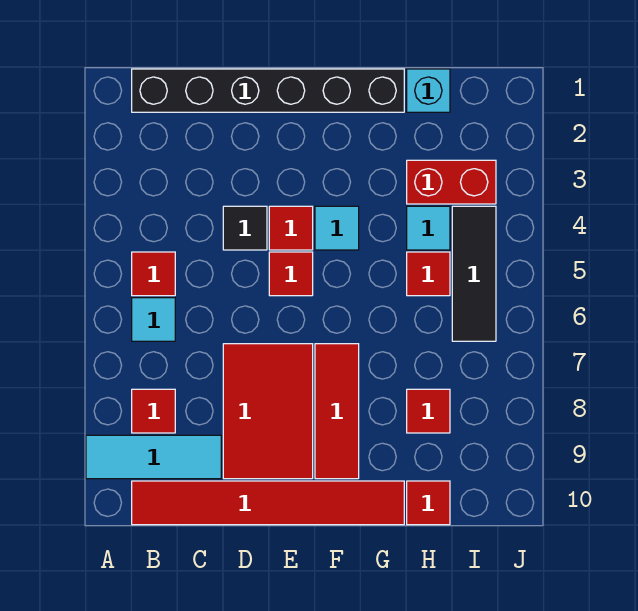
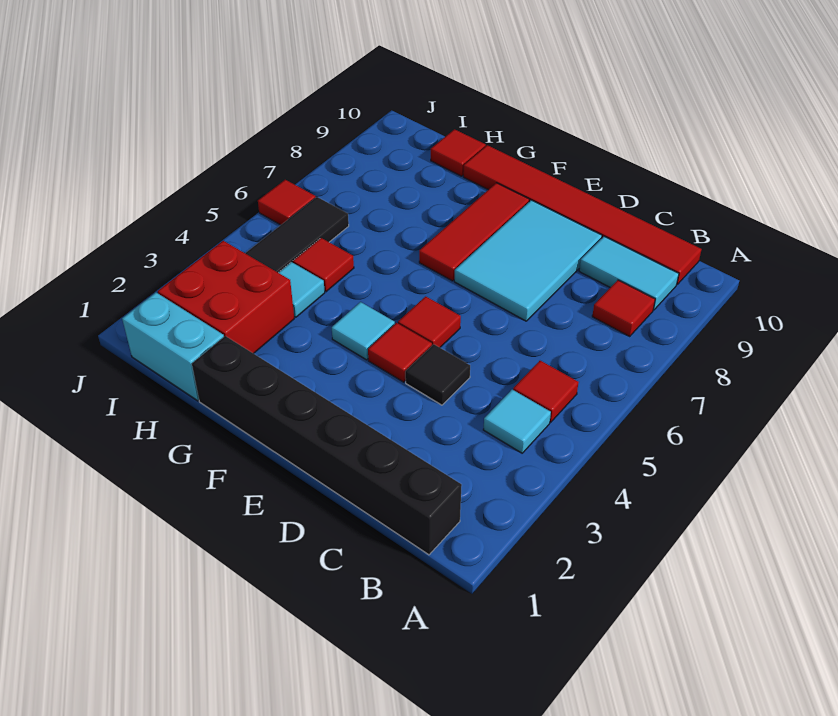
cyan 1x3 tile [86,435,221,479] -> cyan 1x2 tile [579,236,679,310]
cyan 1x1 tile [132,298,175,341] -> cyan 1x1 tile moved to [483,390,551,453]
red 2x3 tile [223,344,313,479] -> cyan 2x3 tile [454,200,602,321]
cyan 1x1 brick [407,69,450,112] -> cyan 1x2 brick [122,293,224,401]
red 1x2 brick [407,160,496,204] -> red 2x2 brick [158,241,294,354]
red 1x1 tile [407,389,450,433] -> red 1x1 tile moved to [258,180,316,225]

